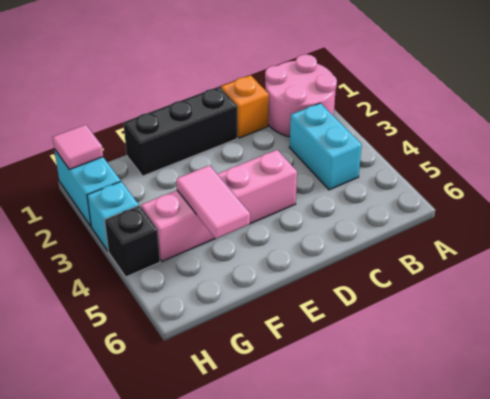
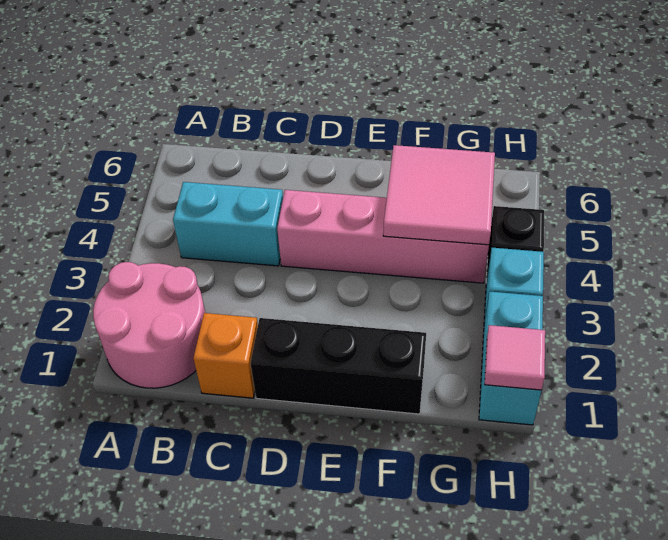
cyan 1x2 brick [290,103,362,190] -> cyan 1x2 brick turned to [173,182,283,266]
pink 1x2 tile [176,165,250,238] -> pink 2x2 tile [383,145,495,245]

